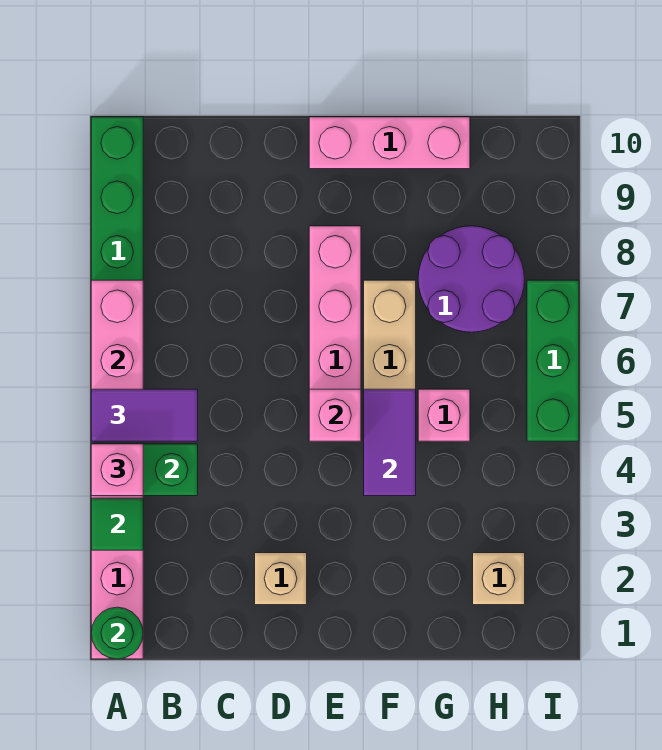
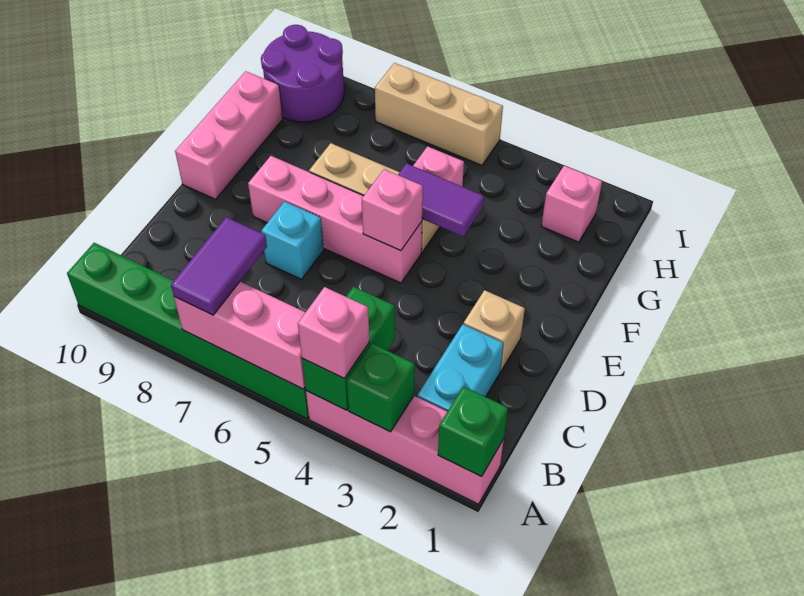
green 1x1 round brick [91,607,143,659] -> green 1x1 brick [438,387,508,477]
green 1x1 tile [91,498,143,550] -> green 1x1 brick [347,344,415,432]
purple 1x2 tile [91,389,198,441] -> purple 1x2 tile moved to [171,217,267,315]
none -> cyan 1x2 brick [417,325,504,412]
none -> cyan 1x1 brick [261,202,324,279]
purple 2x2 round brick [418,226,524,332] -> purple 2x2 round brick moved to [261,25,344,122]
tan 1x1 brick [473,553,525,605] -> pink 1x1 brick [541,166,602,242]
green 1x3 brick [527,280,579,441] -> tan 1x3 brick [375,63,503,165]

